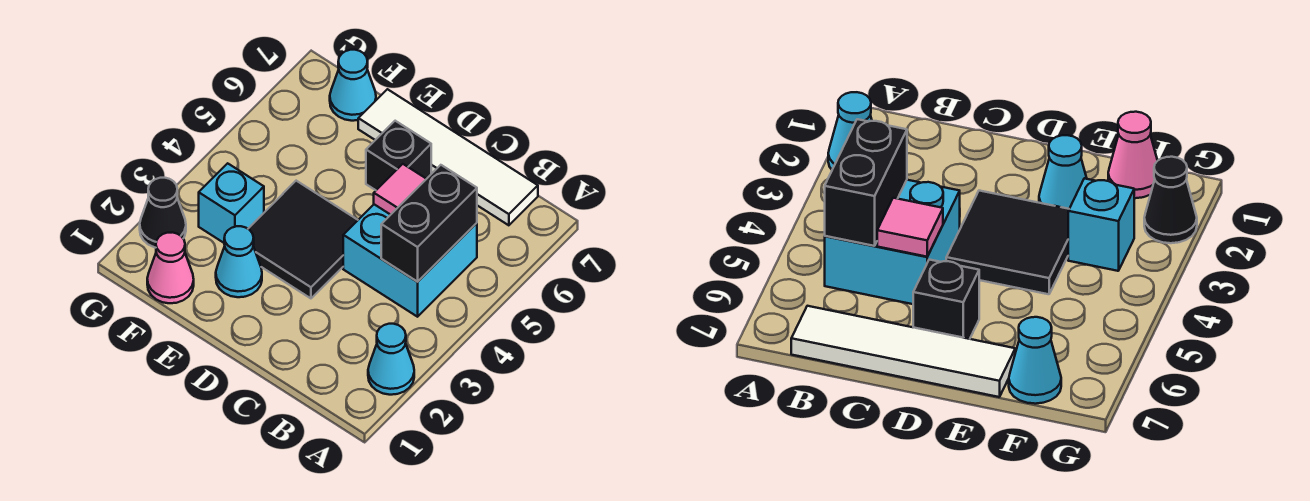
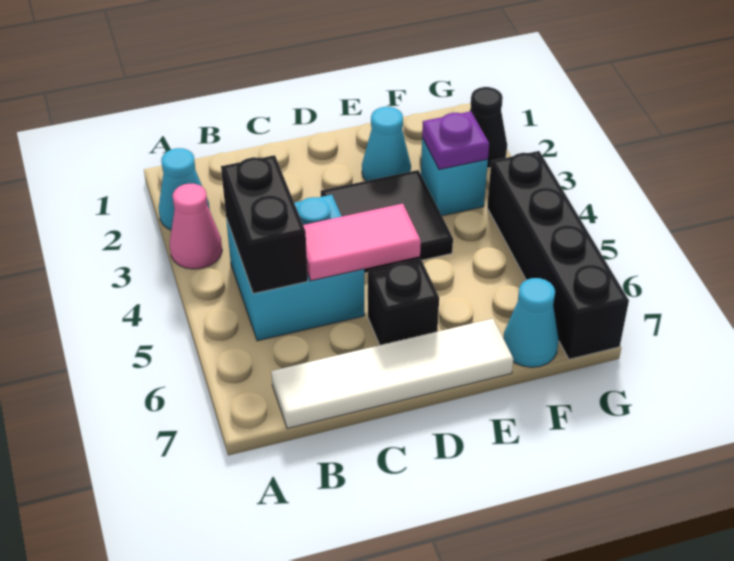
pink 1x1 tile [374,164,426,215] -> pink 1x2 tile [303,204,421,281]
pink 1x1 cone [147,232,194,303] -> pink 1x1 cone moved to [170,184,222,269]
none -> purple 1x1 plate [422,111,489,170]
none -> black 1x4 brick [487,151,629,359]

